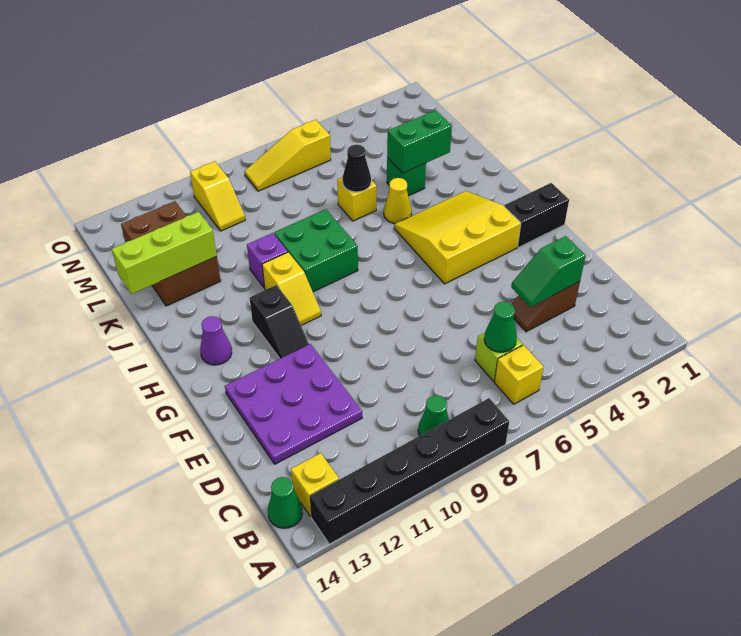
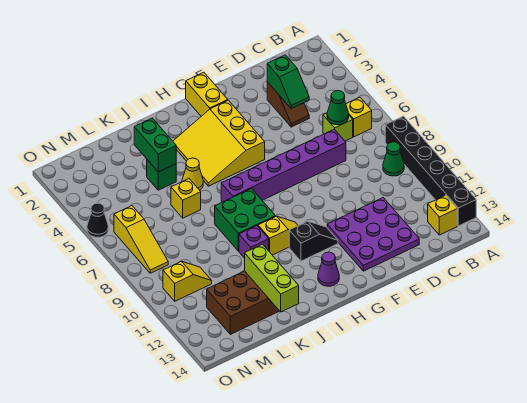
green 1x1 cone [268,477,302,528] -> none
none -> purple 1x6 brick [221,129,346,202]
black 1x2 brick [504,183,569,247] -> yellow 1x2 brick [186,72,228,116]
black 1x1 cone [343,145,371,192] -> black 1x1 cone moved to [87,203,108,237]

